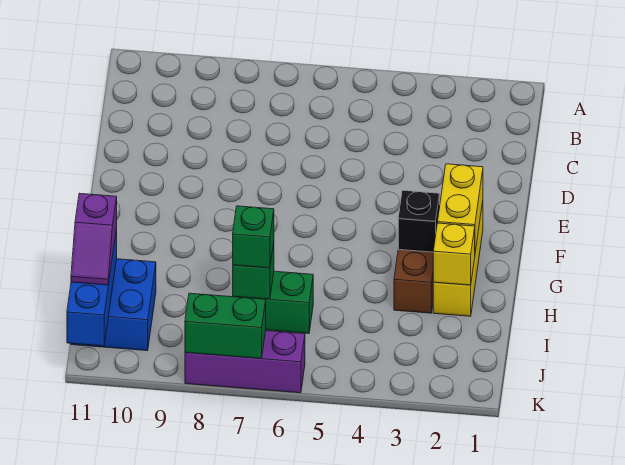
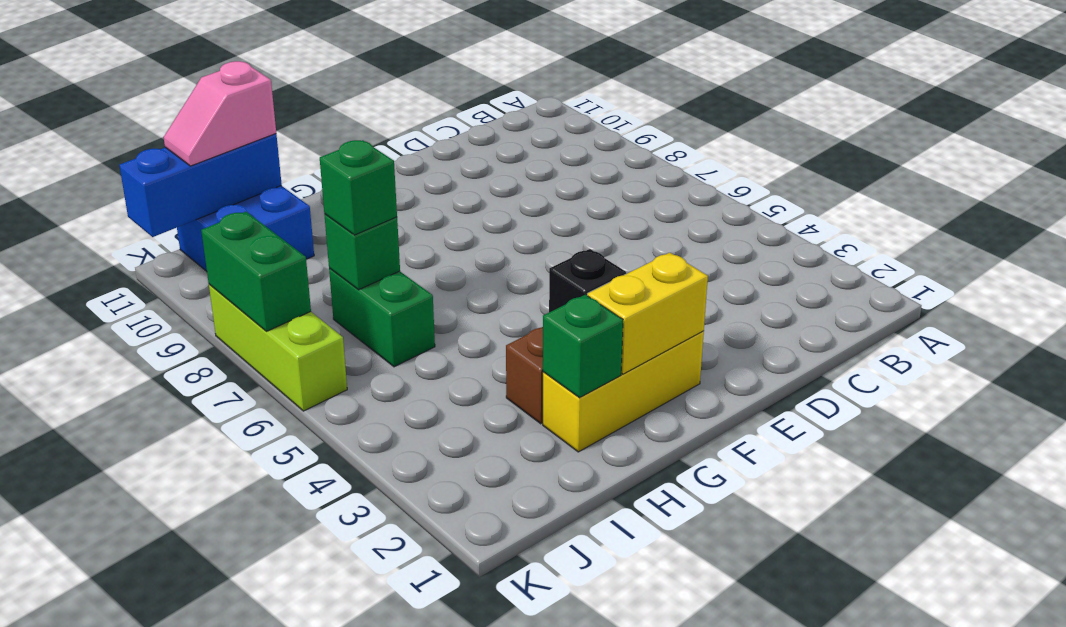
yellow 1x1 brick [433,223,475,285] -> green 1x1 brick [543,295,623,398]
purple 1x2 slope [71,193,117,285] -> pink 1x2 slope [164,61,276,166]
purple 1x3 brick [185,331,305,393] -> lime 1x3 brick [209,284,347,411]

